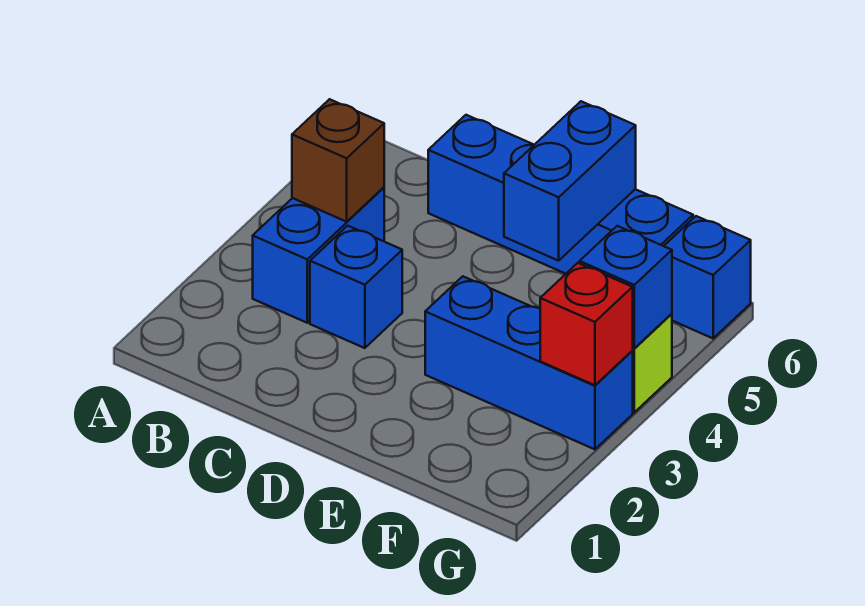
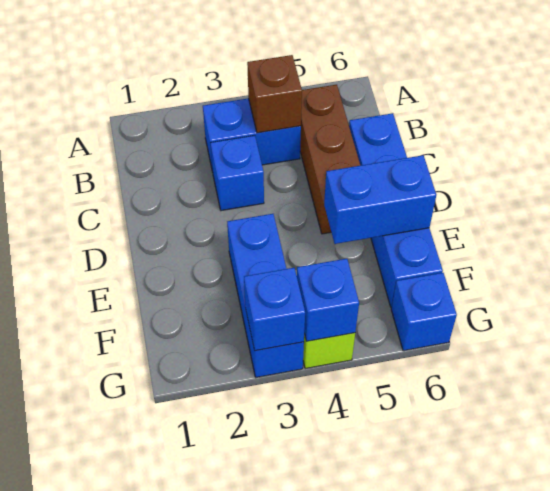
none -> brown 1x3 brick [300,85,360,234]
red 1x1 brick [540,263,633,385] -> blue 1x1 brick [244,268,305,351]

